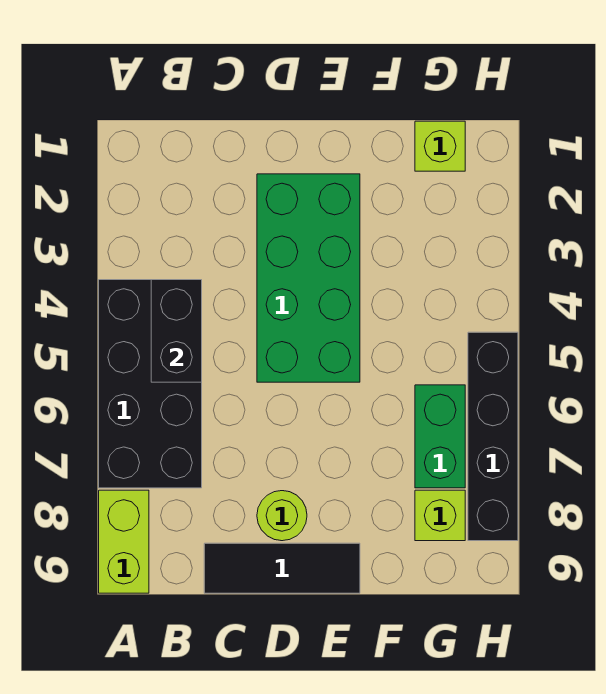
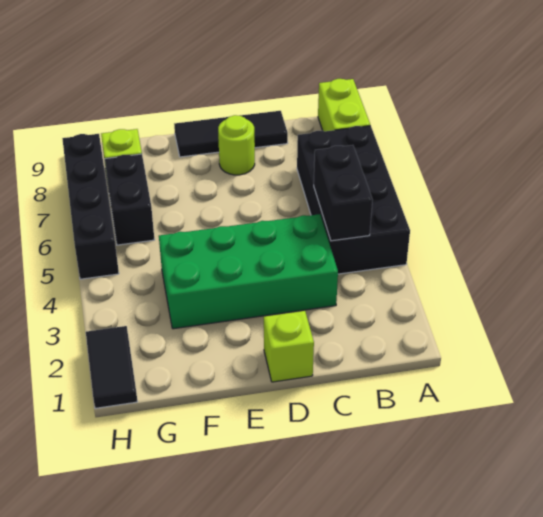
green 2x4 brick [257,174,360,382] -> green 2x4 brick turned to [159,214,338,329]
lime 1x1 brick [415,121,465,171] -> lime 1x1 brick moved to [264,311,314,382]
green 1x2 brick [415,385,465,488] -> black 1x2 brick [105,154,155,245]
none -> black 1x2 tile [86,326,138,408]

